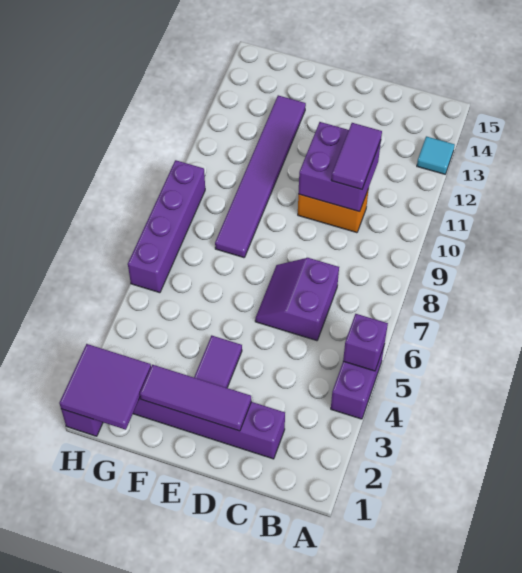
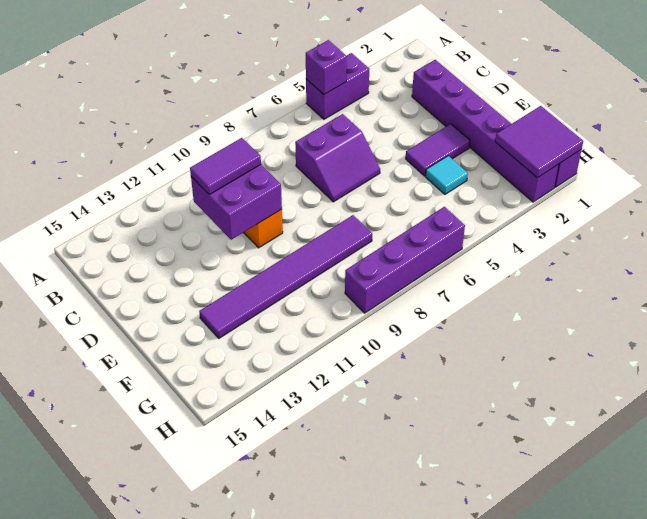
cyan 1x1 tile [417,136,455,174] -> cyan 1x1 tile moved to [426,156,468,194]
purple 1x3 tile [140,365,251,431] -> none

